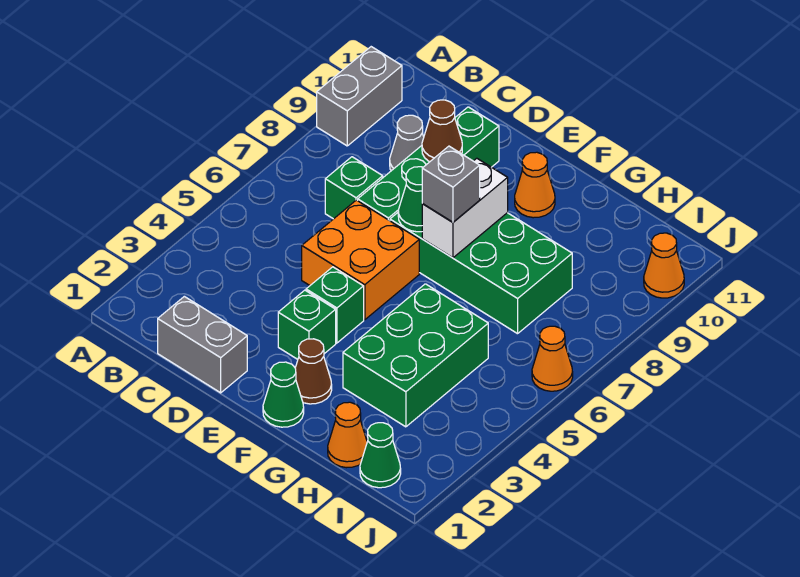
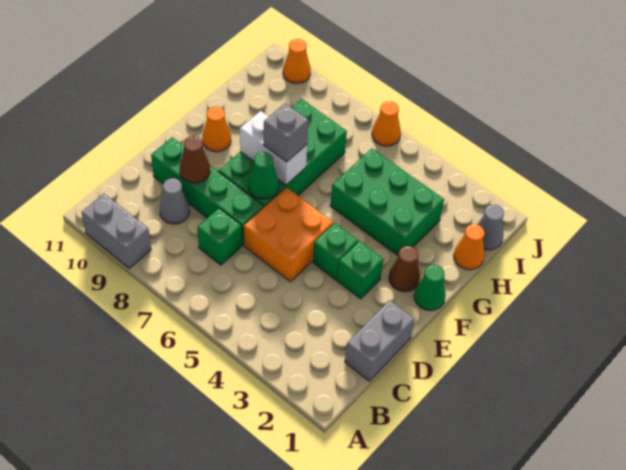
green 1x1 cone [360,423,401,488] -> grey 1x1 cone [477,205,504,250]

